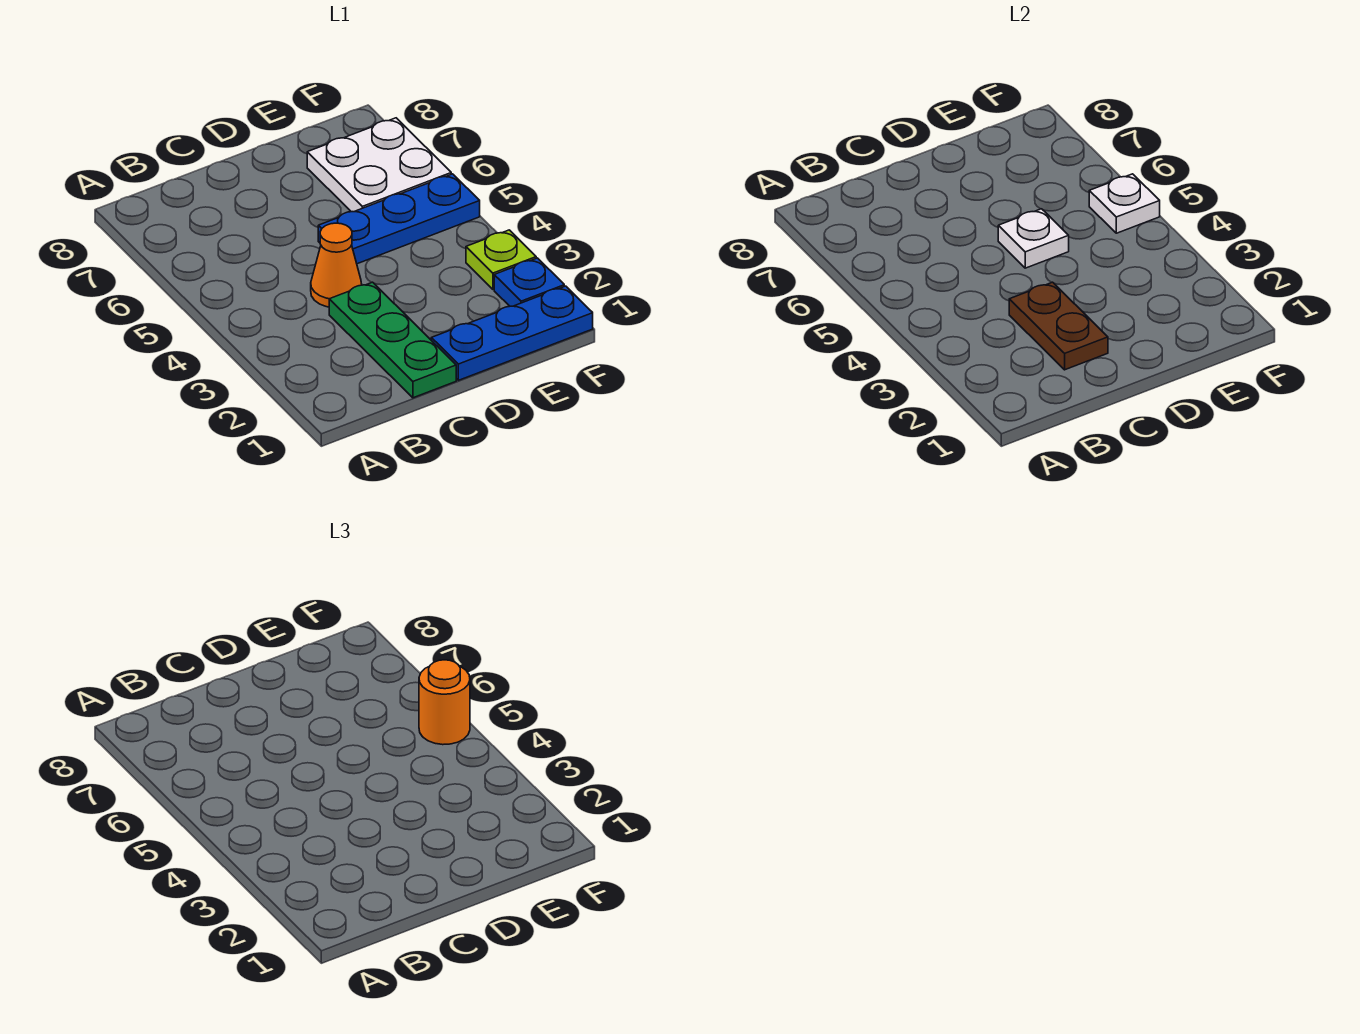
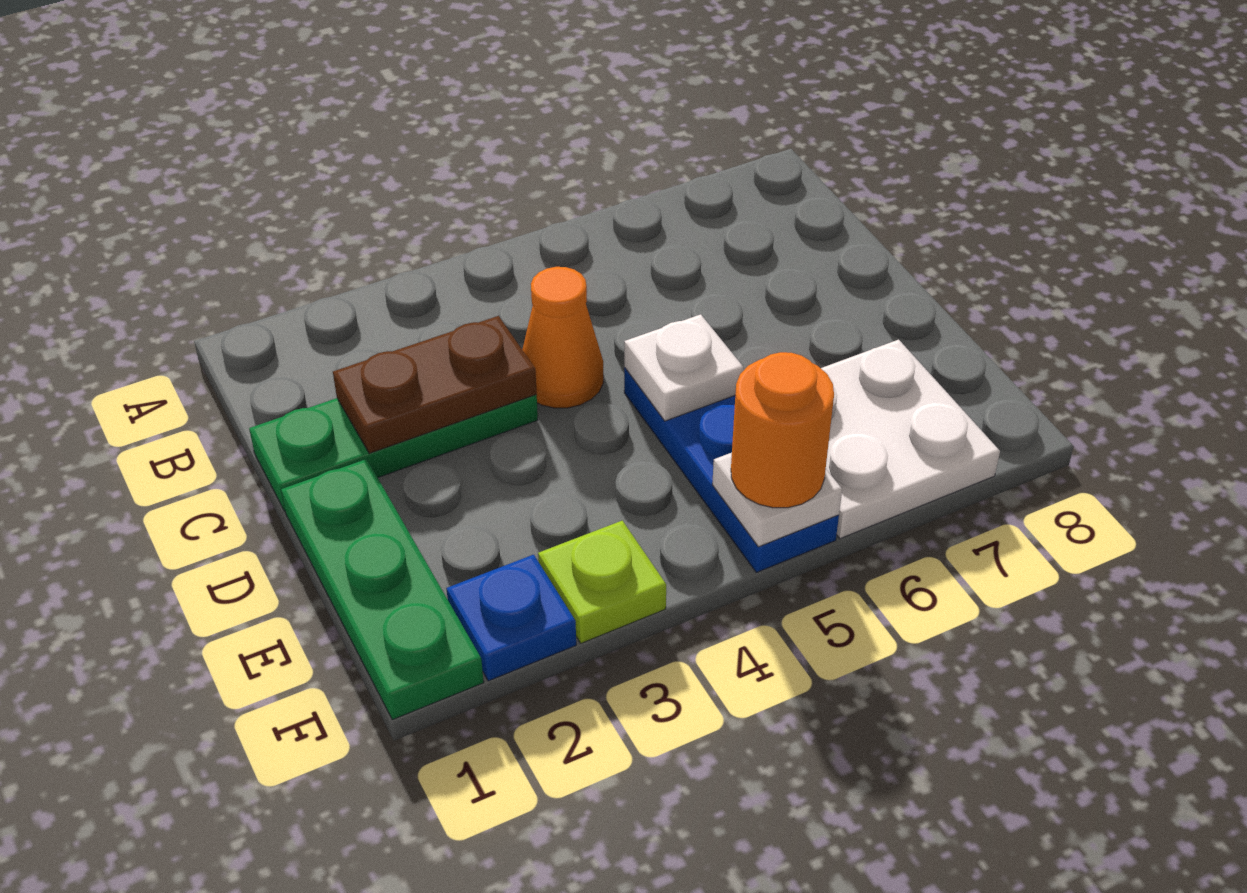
blue 1x3 plate [431,286,593,380] -> green 1x3 plate [281,459,484,720]

